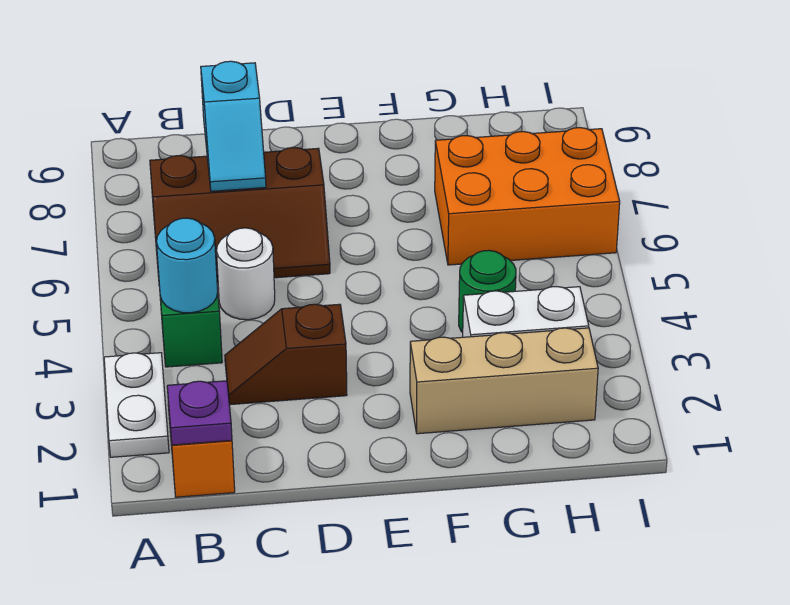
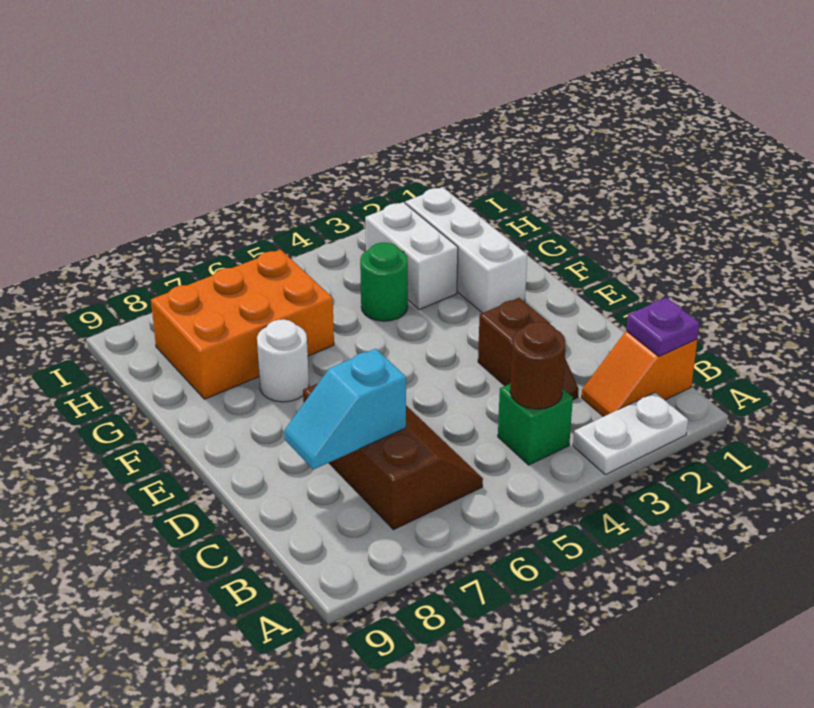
cyan 1x1 round brick [156,218,218,313] -> brown 1x1 round brick [510,322,566,409]
white 1x1 round brick [217,228,275,320] -> white 1x1 round brick moved to [257,319,309,402]
cyan 1x2 slope [201,61,266,191] -> cyan 1x2 slope turned to [284,349,406,469]
tan 1x3 brick [410,328,598,434] -> white 1x3 brick [405,187,527,313]
orange 2x3 brick [435,128,620,265] -> orange 2x3 brick turned to [151,249,334,399]

